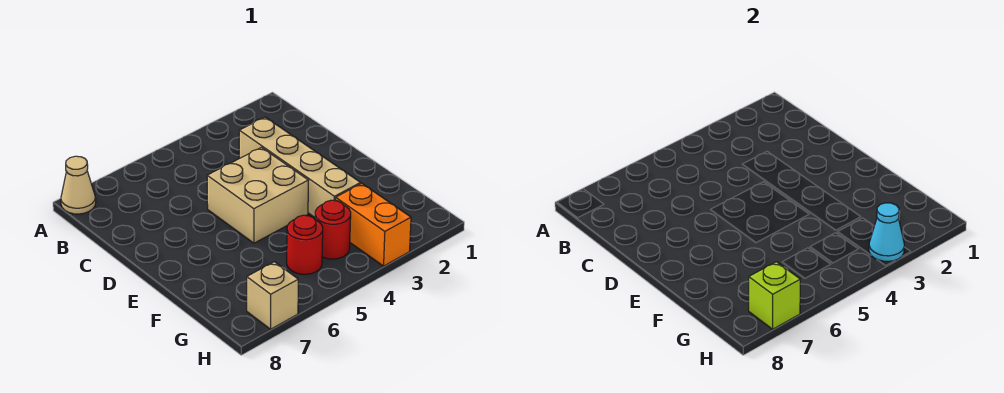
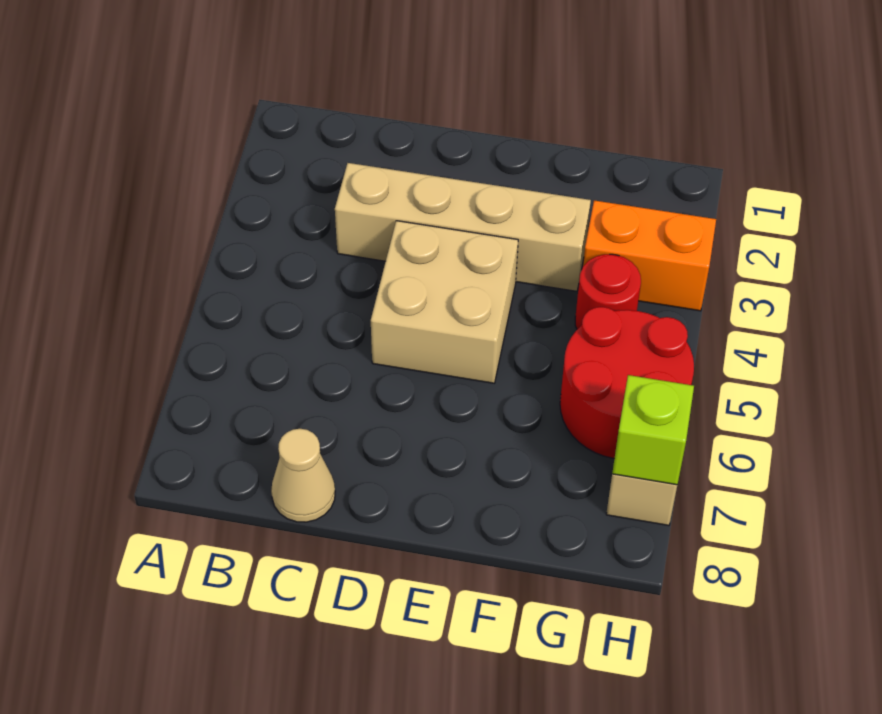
tan 1x1 cone [61,156,96,214] -> tan 1x1 cone moved to [271,429,335,522]
red 1x1 round brick [287,215,323,274] -> red 2x2 round brick [560,307,694,459]
cyan 1x1 cone [869,203,904,261] -> none

